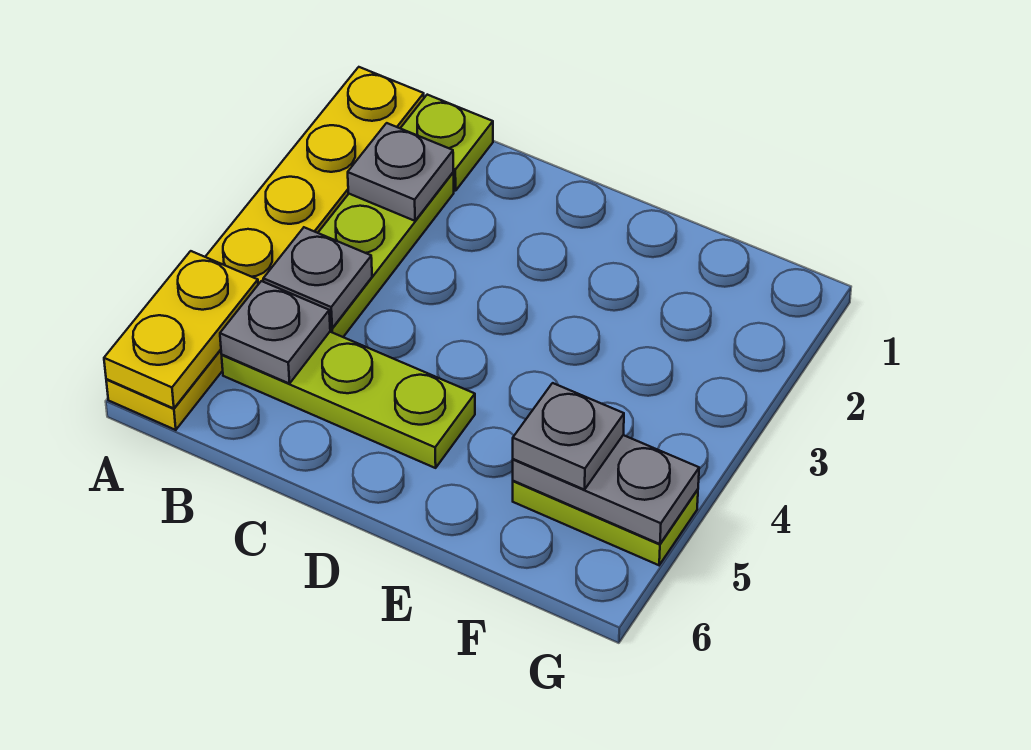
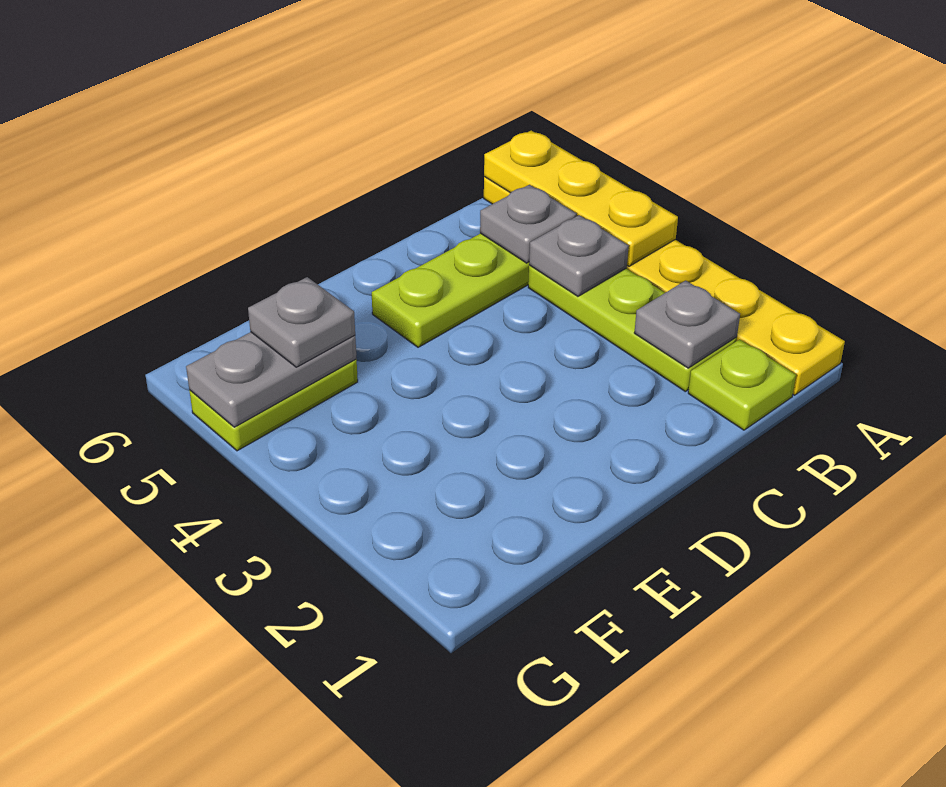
yellow 1x2 plate [104,251,258,408] -> yellow 1x3 plate [484,131,678,266]

